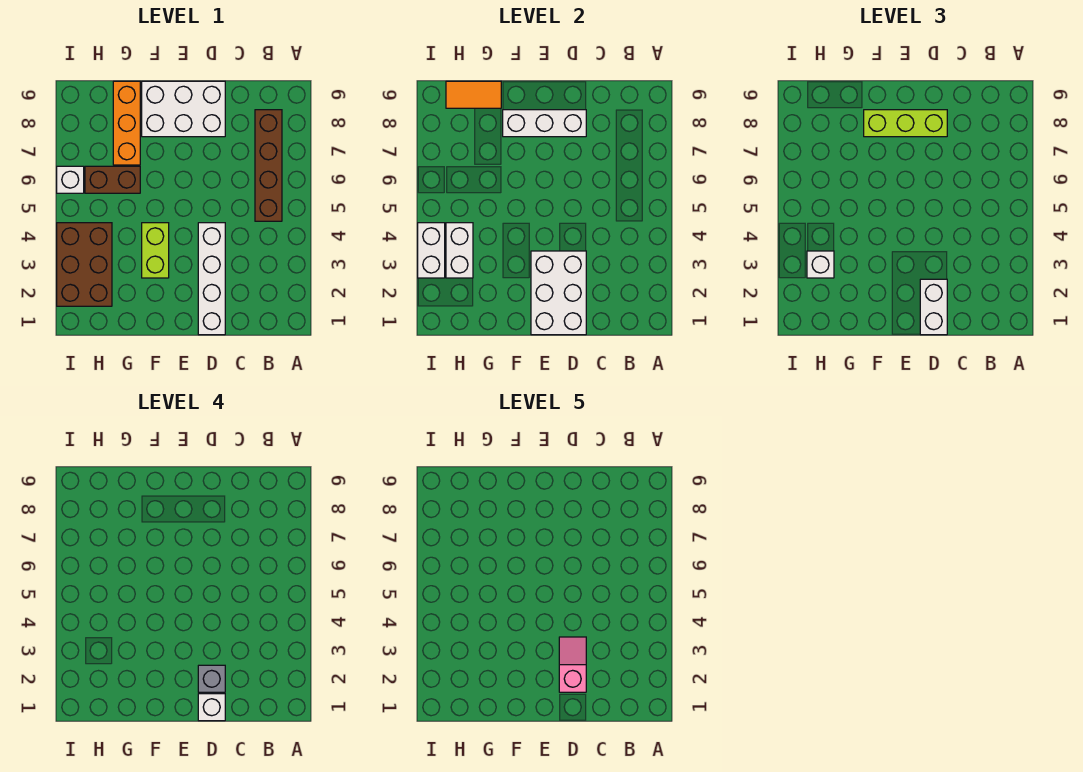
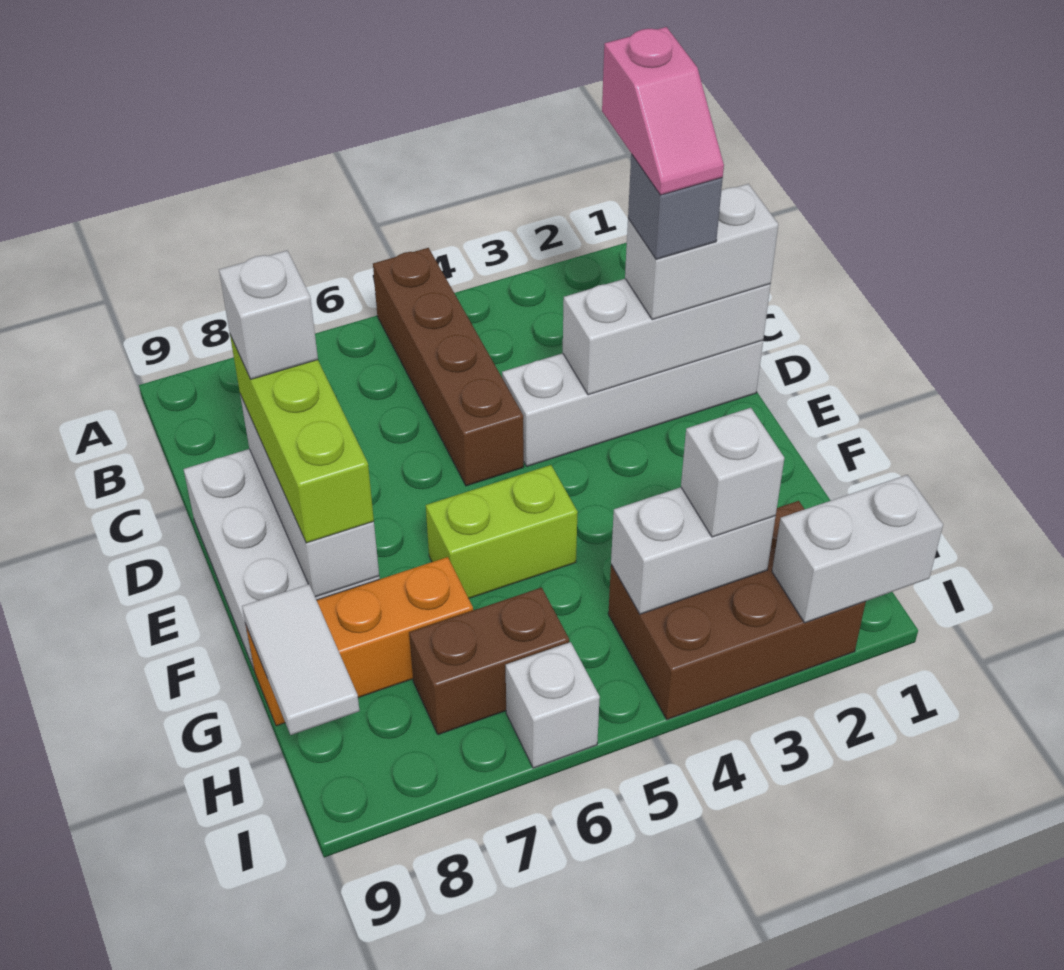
brown 1x4 brick [255,110,282,221] -> brown 1x4 brick turned to [373,248,524,486]
white 2x3 brick [531,251,586,335] -> white 1x3 brick [563,279,771,395]
white 1x1 brick [198,694,225,721] -> white 1x1 brick moved to [219,251,318,379]
pink 1x2 slope [559,637,586,692] -> pink 1x2 slope turned to [602,27,724,195]
lime 1x2 brick [142,223,169,278] -> lime 1x2 brick moved to [426,465,578,598]
brown 1x2 brick [85,166,140,193] -> brown 1x2 brick turned to [409,588,569,735]
orange 1x2 tile [446,81,501,108] -> white 1x2 tile [242,584,360,735]
white 1x2 brick [418,223,445,278] -> white 1x2 brick moved to [772,475,943,623]

